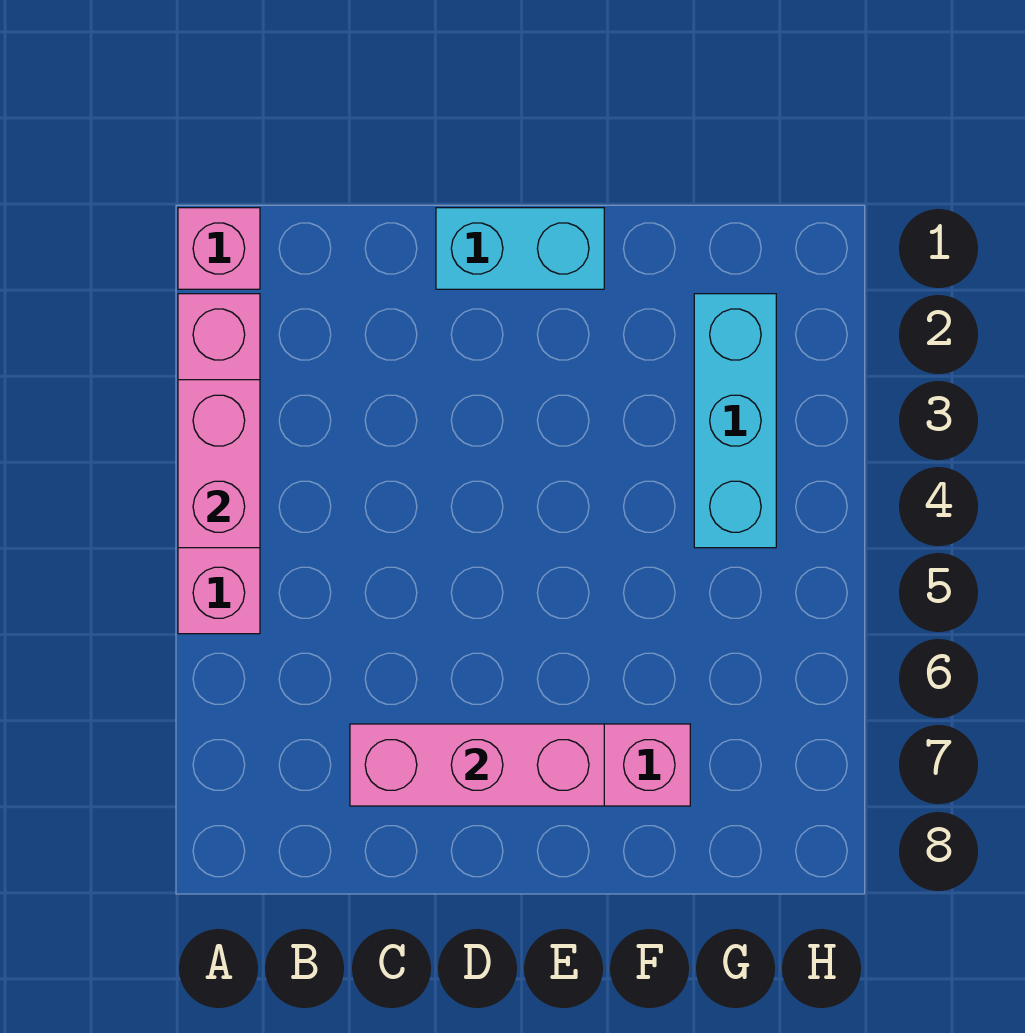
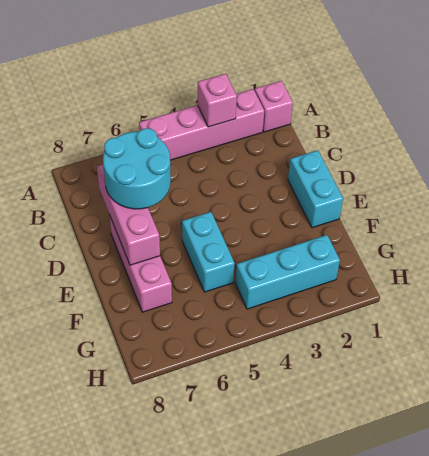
pink 1x2 brick [178,380,260,548] -> pink 1x1 brick [198,74,237,127]
none -> cyan 2x2 round brick [103,128,171,209]
none -> cyan 1x2 brick [182,212,235,292]

